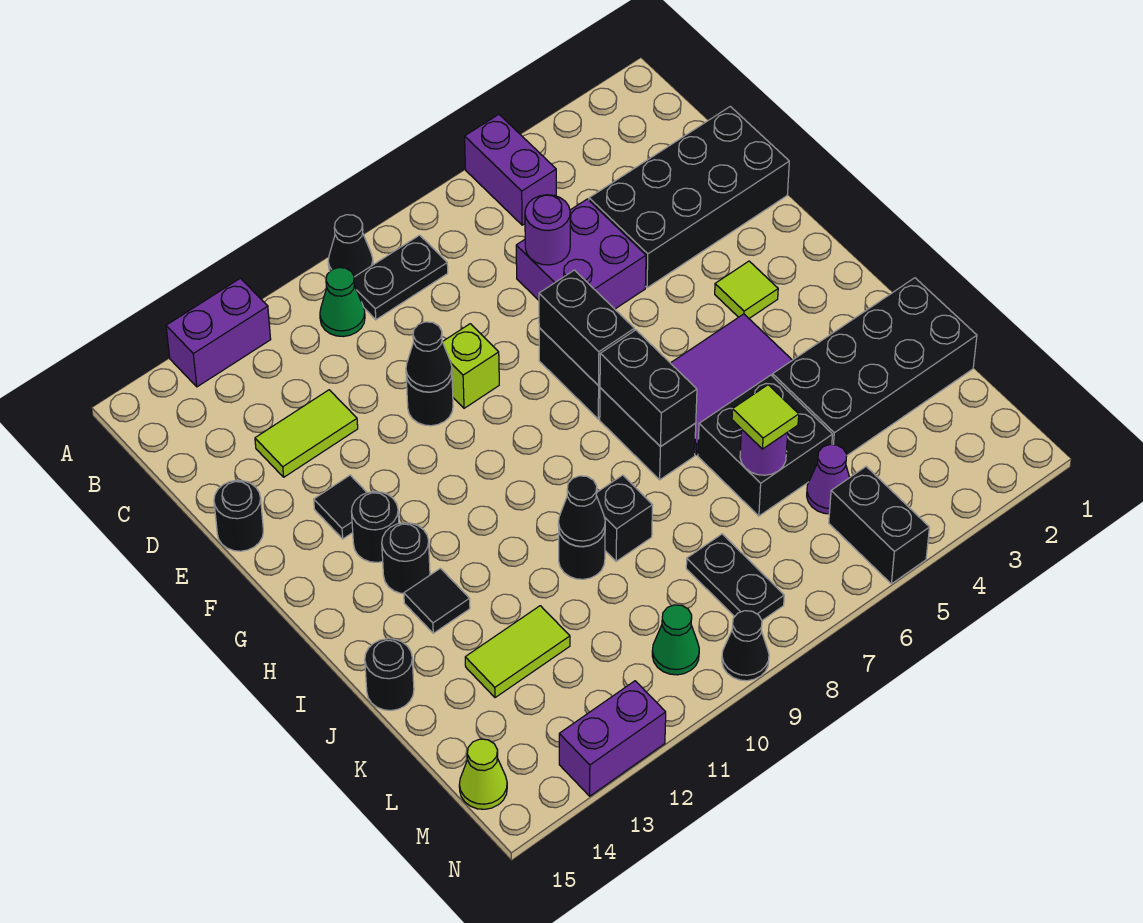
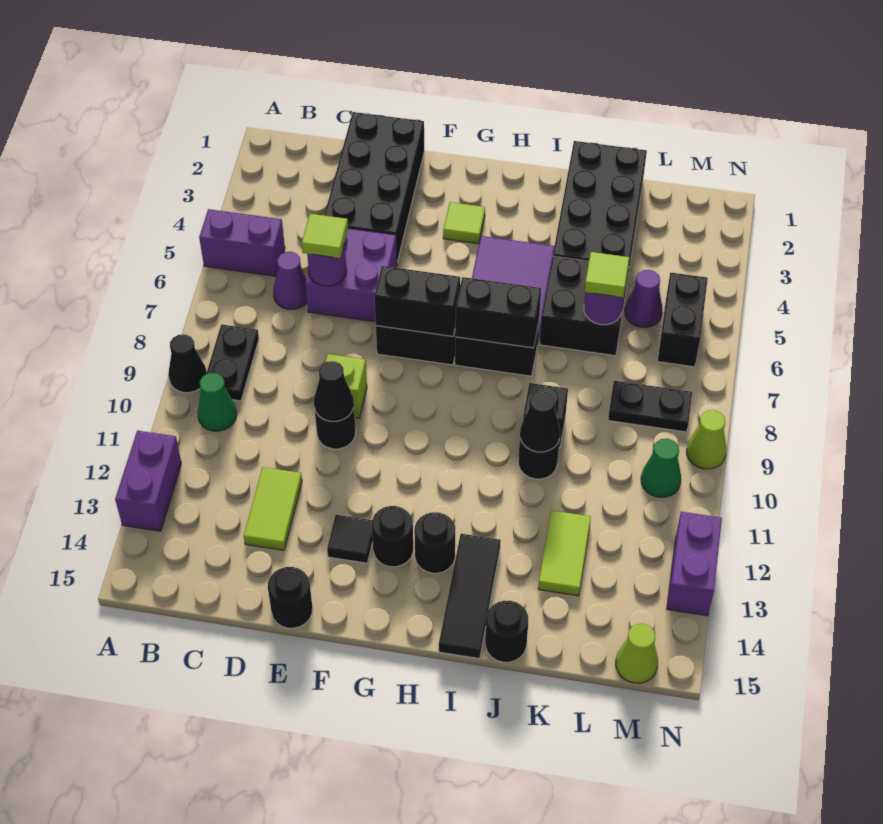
none -> purple 1x1 cone [273,252,307,309]
none -> lime 1x1 tile [302,214,348,258]
black 1x1 tile [404,568,470,633] -> black 1x3 tile [439,534,501,659]
black 1x2 brick [829,467,929,584] -> black 1x2 brick turned to [657,272,708,367]
black 1x1 cone [722,611,769,681] -> lime 1x1 cone [687,410,726,469]

